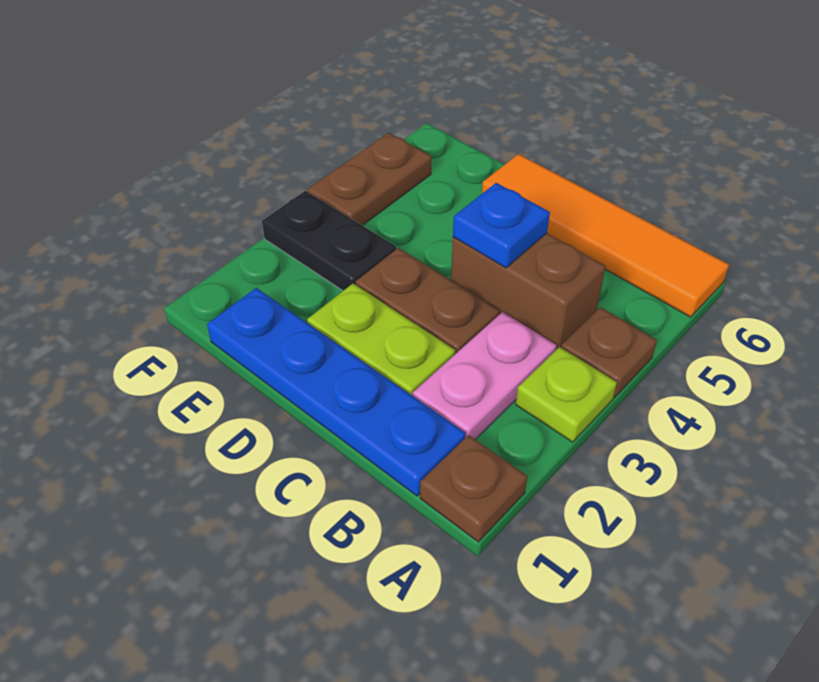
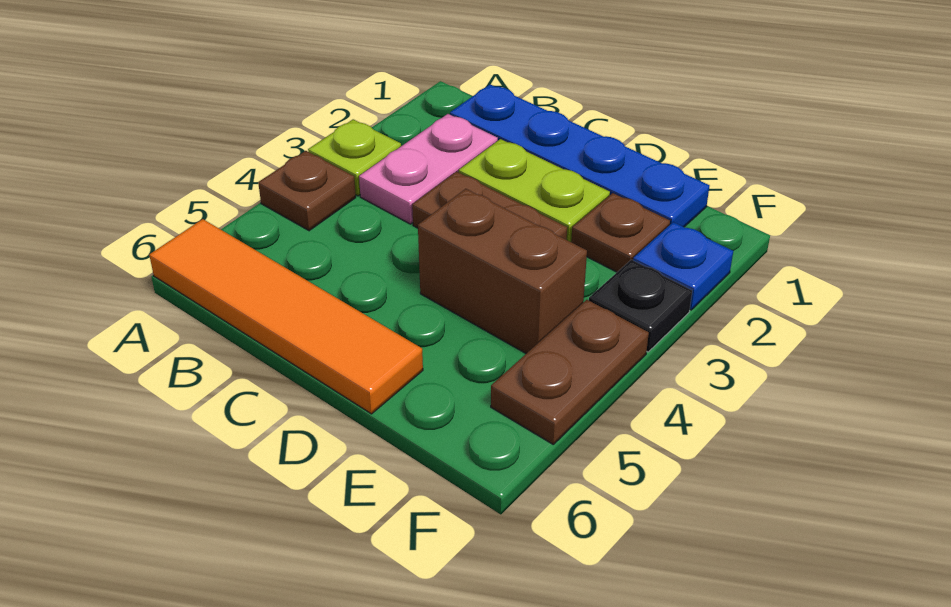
brown 1x1 plate [420,435,528,542] -> brown 1x1 plate moved to [571,193,670,272]
brown 1x2 brick [451,233,606,350] -> brown 1x2 brick moved to [418,189,587,353]
blue 1x1 plate [453,183,550,268] -> blue 1x1 plate moved to [633,222,733,310]
black 1x2 plate [262,191,396,291] -> black 1x1 plate [589,260,692,352]

